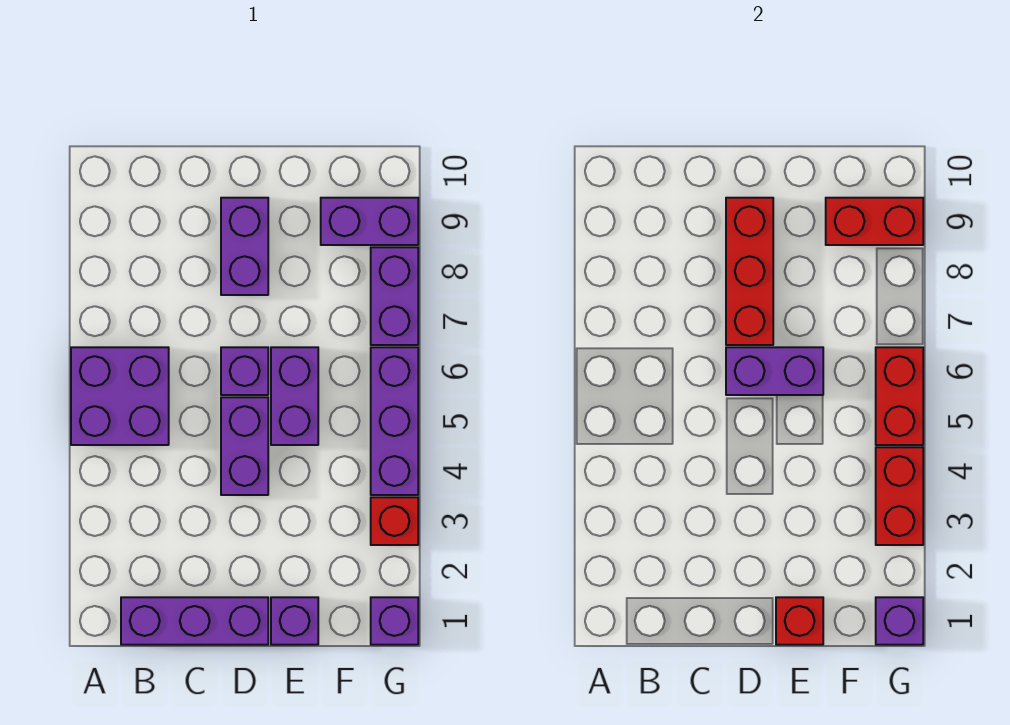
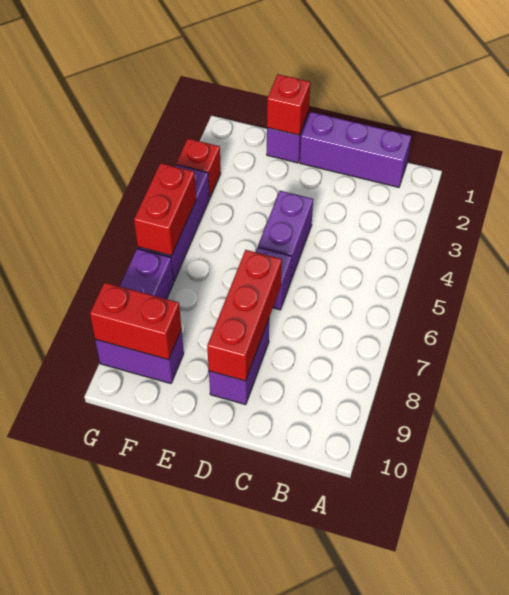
purple 2x2 brick [71,347,169,445] -> none
purple 1x2 brick [726,347,823,395] -> none
purple 1x2 brick [271,347,318,445] -> none
purple 1x1 brick [371,597,418,645] -> none
purple 1x1 brick [876,597,923,645] -> none
red 1x2 brick [876,447,923,545] -> none

